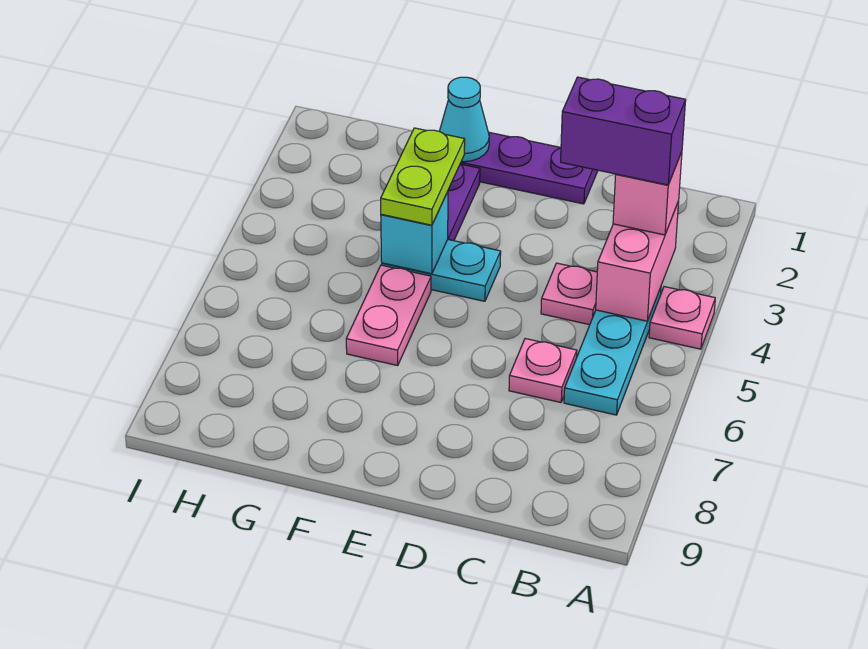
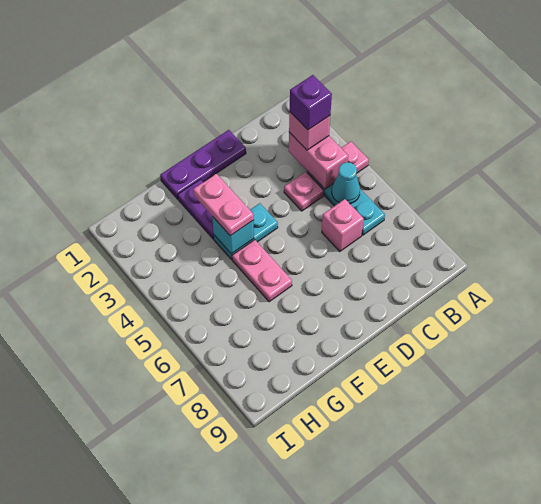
purple 1x2 brick [561,77,686,185] -> purple 1x1 brick [290,75,332,130]
pink 1x1 plate [509,339,577,403] -> pink 1x1 brick [322,199,364,252]
cyan 1x1 cone [439,77,489,162] -> cyan 1x1 cone moved to [332,162,360,204]
lime 1x2 plate [381,128,465,225] -> pink 1x2 plate [193,174,254,236]

